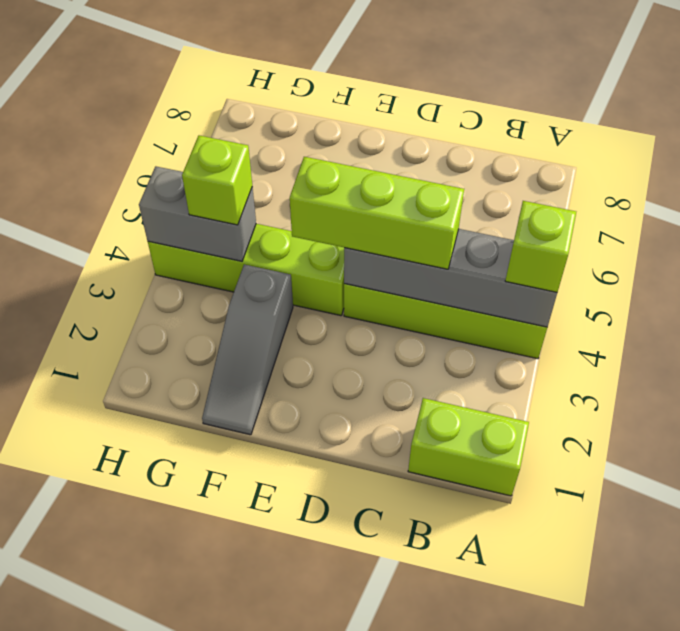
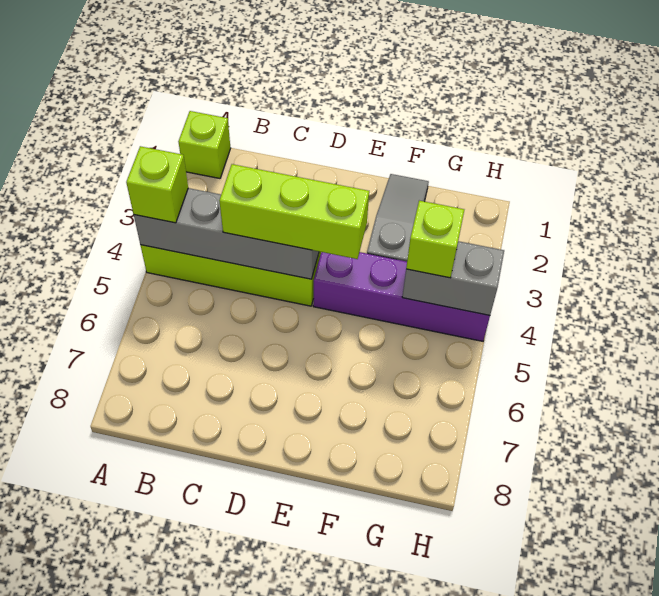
lime 1x2 brick [408,398,529,496] -> lime 1x1 brick [178,111,231,178]
lime 1x4 brick [148,224,344,316] -> purple 1x4 brick [313,252,490,341]

